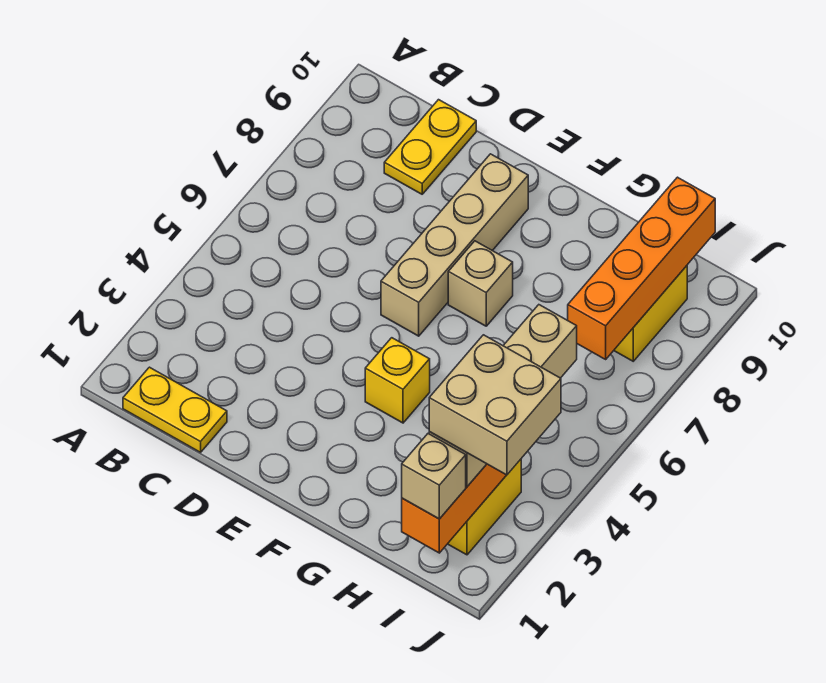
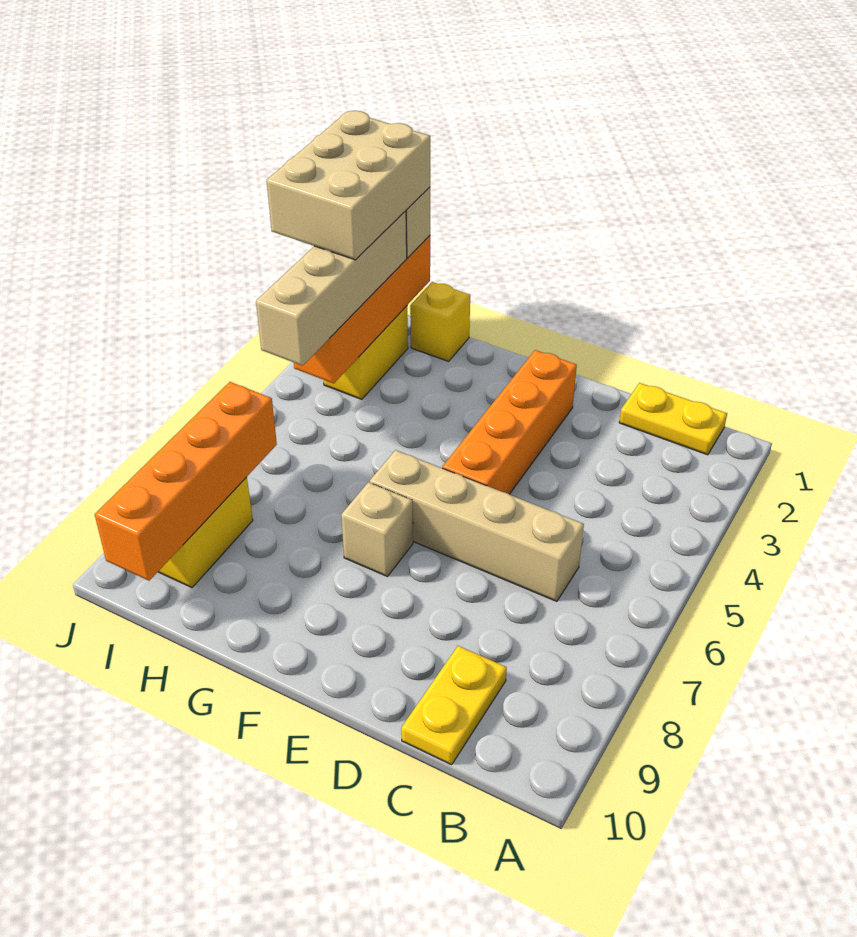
none -> orange 1x4 brick [442,350,577,494]
tan 1x4 brick [381,154,528,336] -> tan 1x4 brick turned to [370,450,584,601]
yellow 1x1 brick [365,338,430,423] -> yellow 1x1 brick moved to [410,282,470,361]
tan 2x2 brick [429,335,561,475] -> tan 2x3 brick [267,111,430,260]

